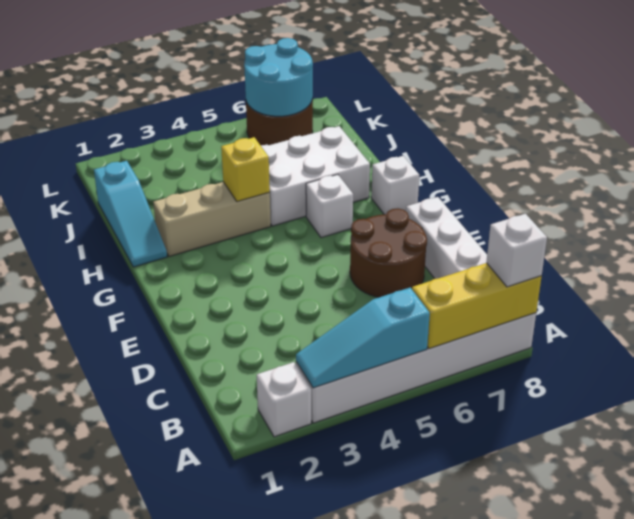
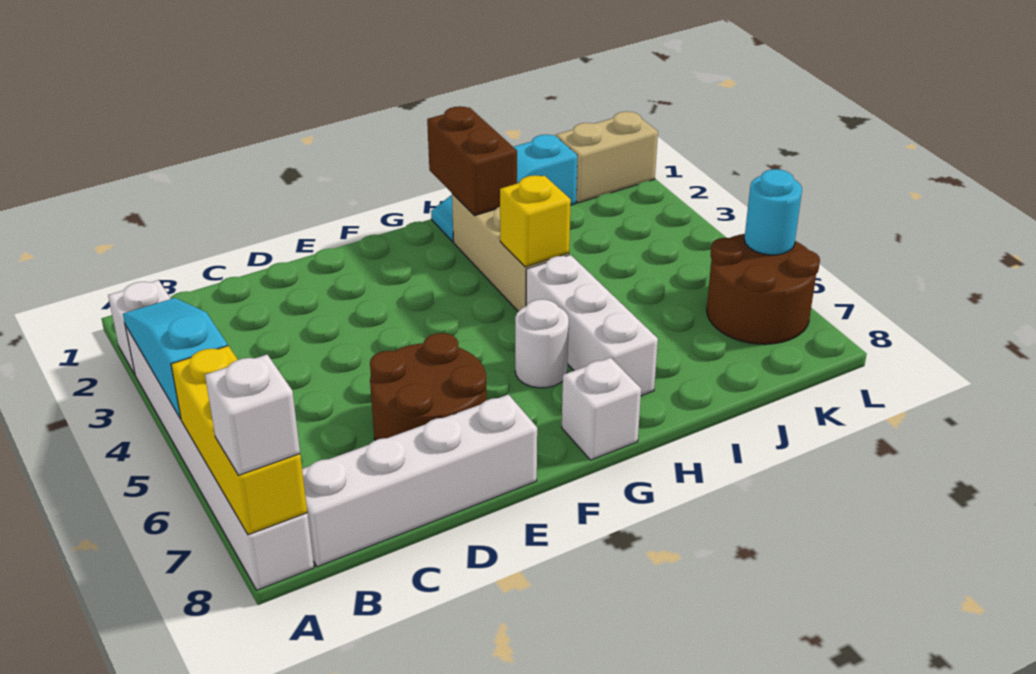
white 1x1 brick [306,174,353,238] -> white 1x1 round brick [515,299,569,388]
none -> brown 1x2 brick [427,106,517,216]
white 2x3 brick [261,126,370,226] -> white 1x3 brick [526,255,658,396]
none -> tan 1x2 brick [556,111,658,203]
cyan 2x2 round brick [244,38,313,116] -> cyan 1x1 round brick [744,169,802,255]

